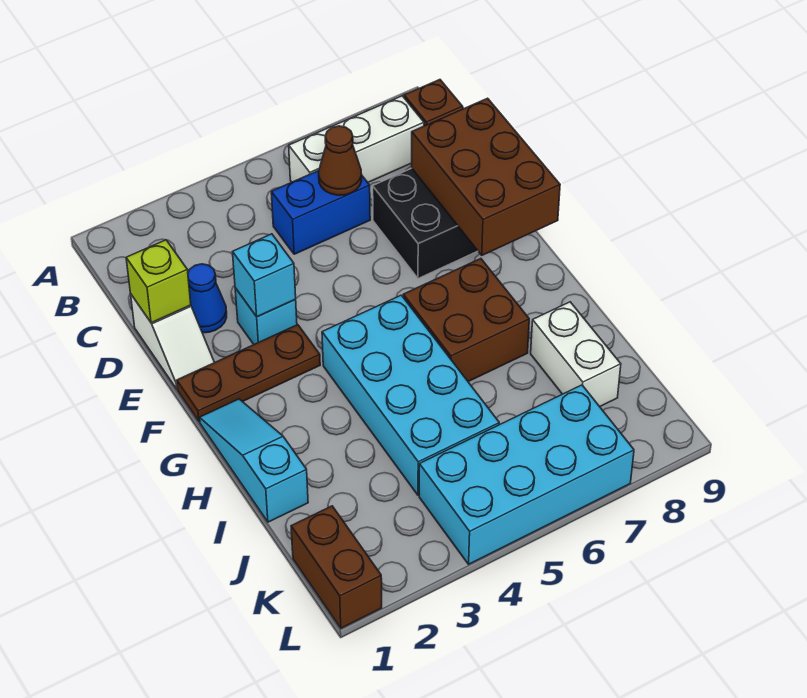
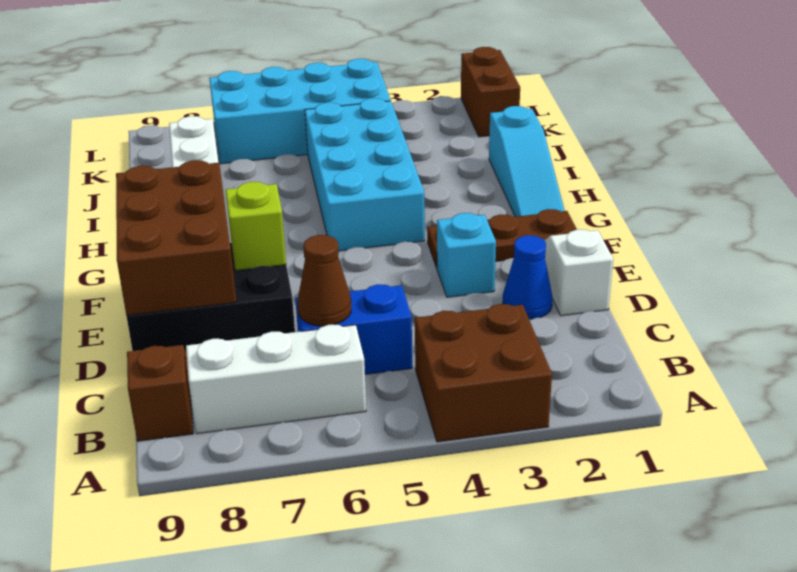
lime 1x1 brick [126,240,191,323] -> lime 1x1 brick moved to [226,182,286,271]
cyan 1x1 brick [233,234,296,317] -> none
brown 2x2 brick [403,259,529,382] -> brown 2x2 brick moved to [415,304,552,442]

